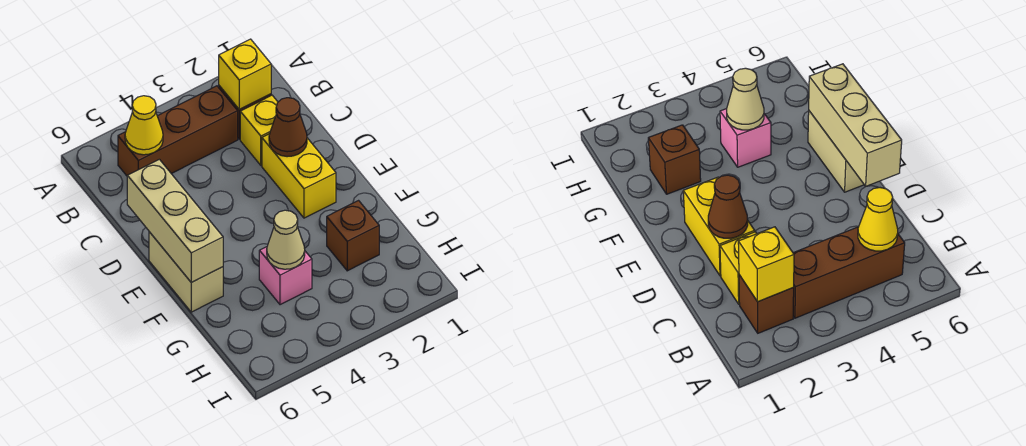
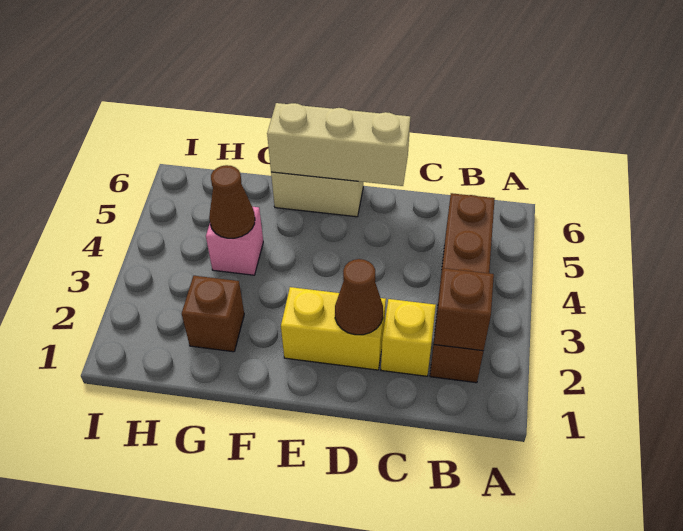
yellow 1x1 brick [219,39,271,110] -> brown 1x1 brick [434,268,494,351]
yellow 1x1 cone [125,96,163,155] -> none
tan 1x1 cone [267,210,305,269] -> brown 1x1 cone [209,165,255,238]

